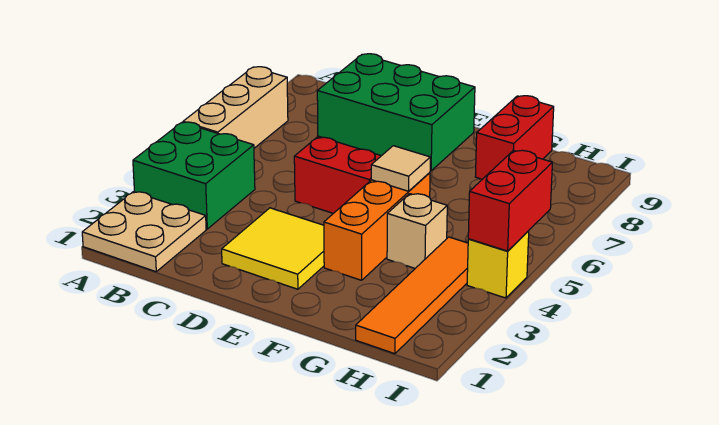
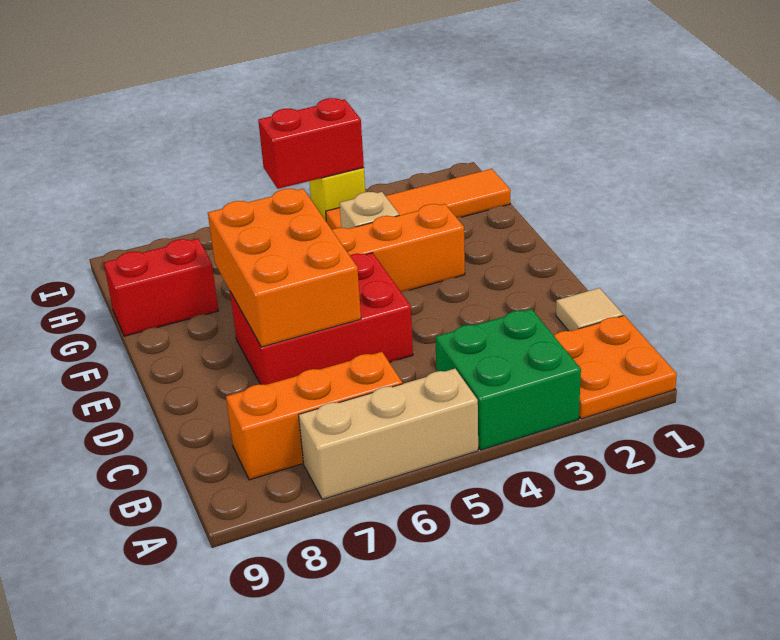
tan 2x2 plate [82,192,206,272] -> orange 2x2 plate [554,316,677,419]
none -> orange 1x3 brick [226,352,402,480]
yellow 2x2 tile [222,208,324,289] -> none
green 2x3 brick [317,54,475,171] -> orange 2x3 brick [208,189,361,347]
tan 1x1 tile [371,146,430,191] -> tan 1x1 tile moved to [556,288,623,331]

